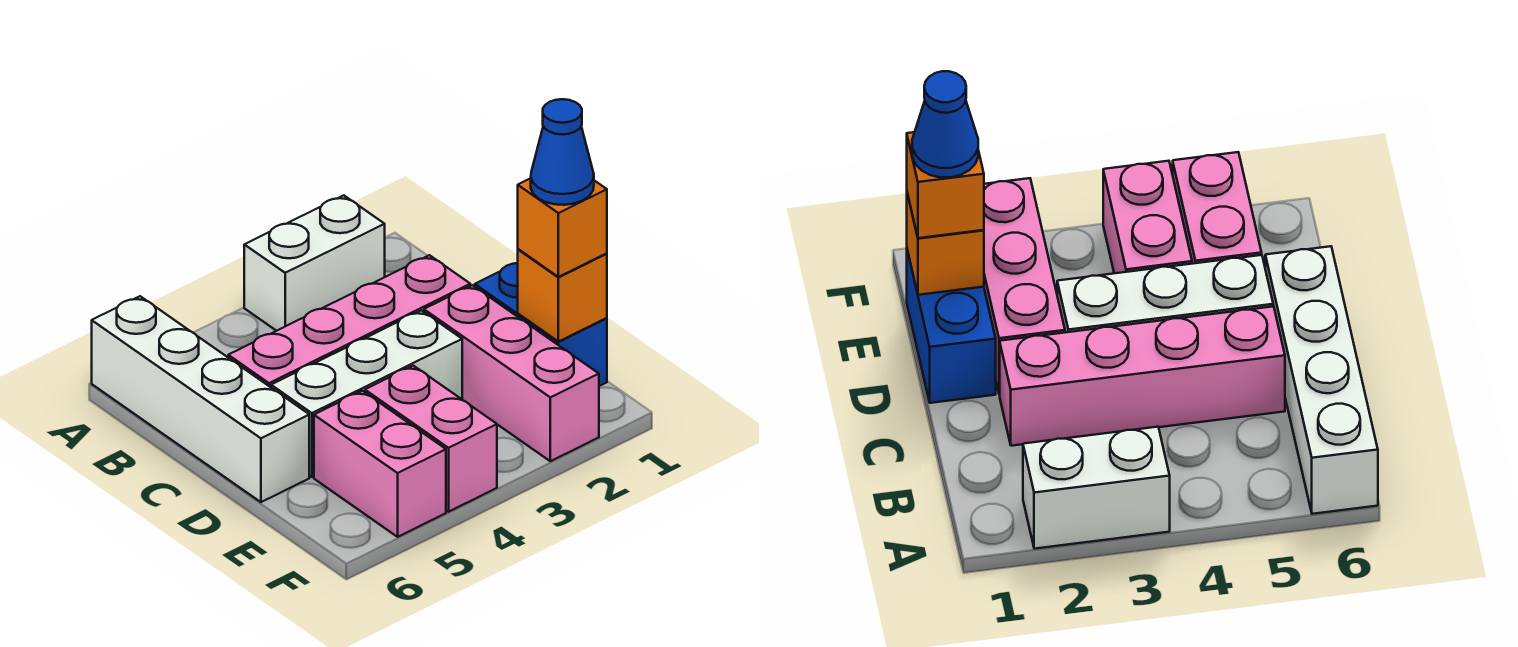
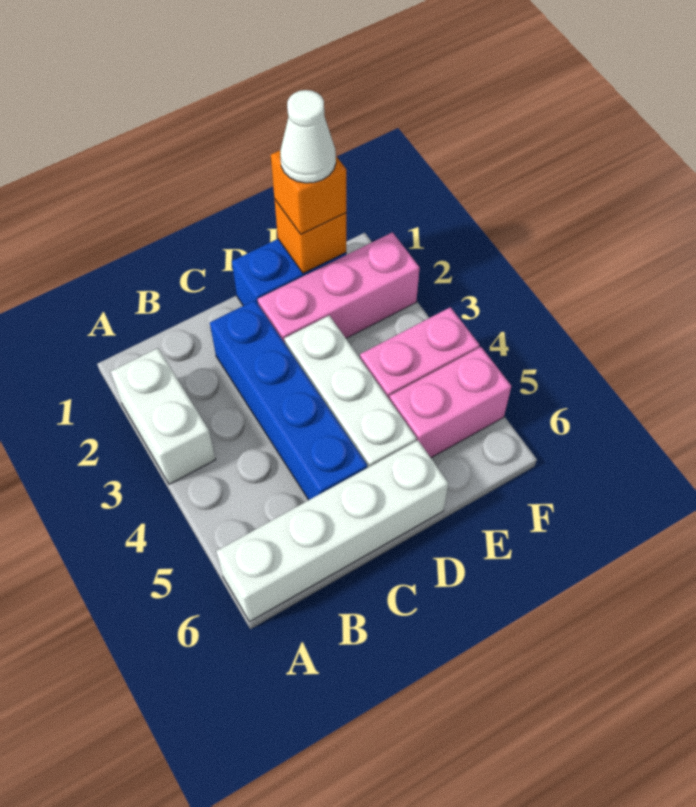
pink 1x4 brick [228,255,470,387] -> blue 1x4 brick [210,300,367,500]
blue 1x1 cone [531,99,594,205] -> white 1x1 cone [280,90,336,183]

